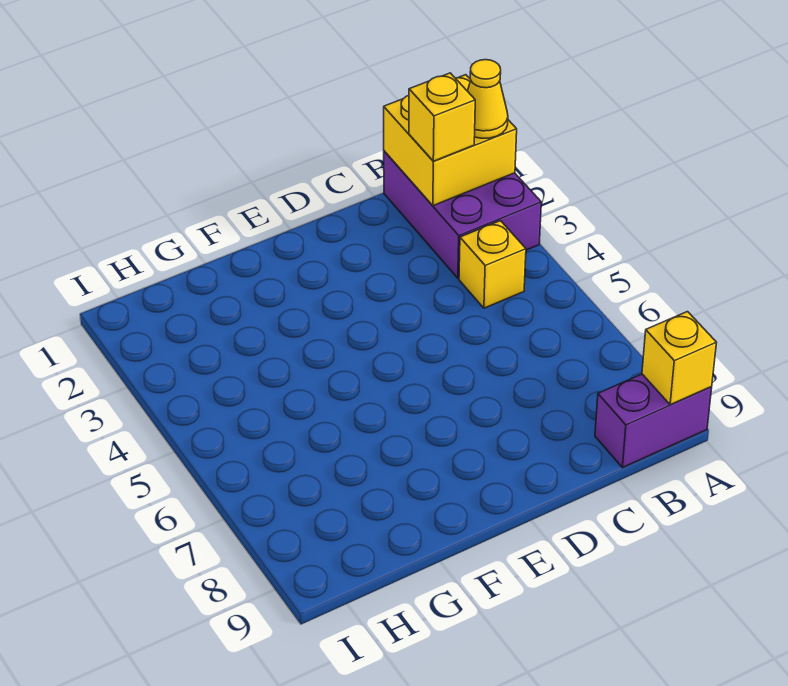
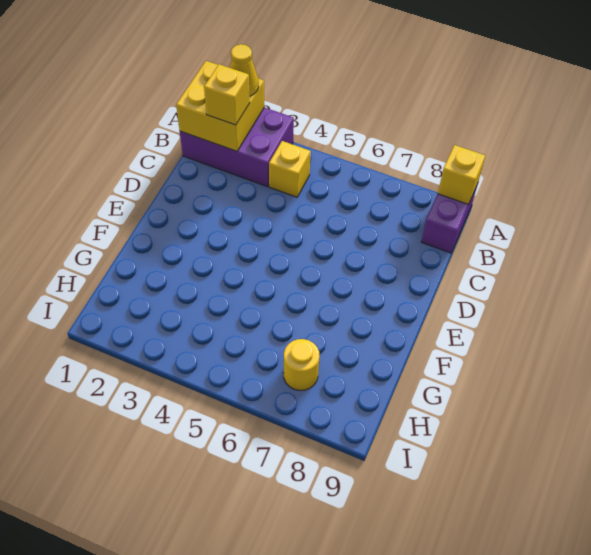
none -> yellow 1x1 round brick [284,339,320,391]

